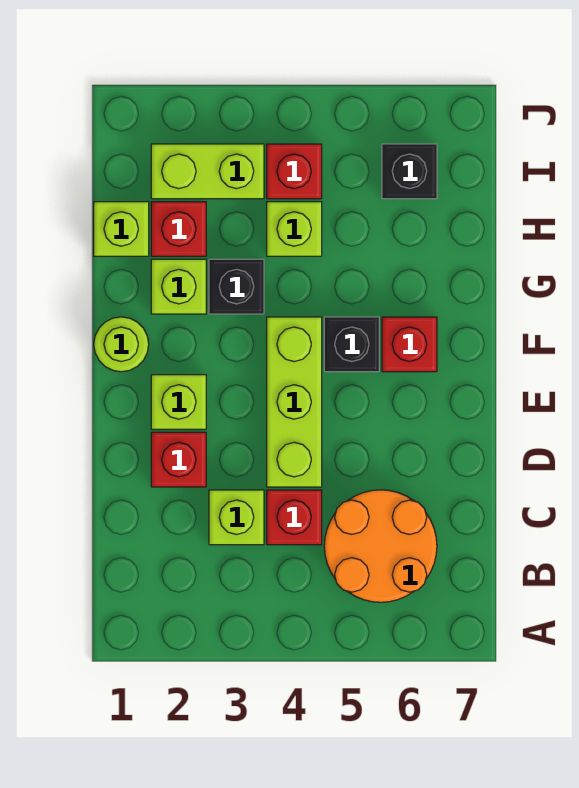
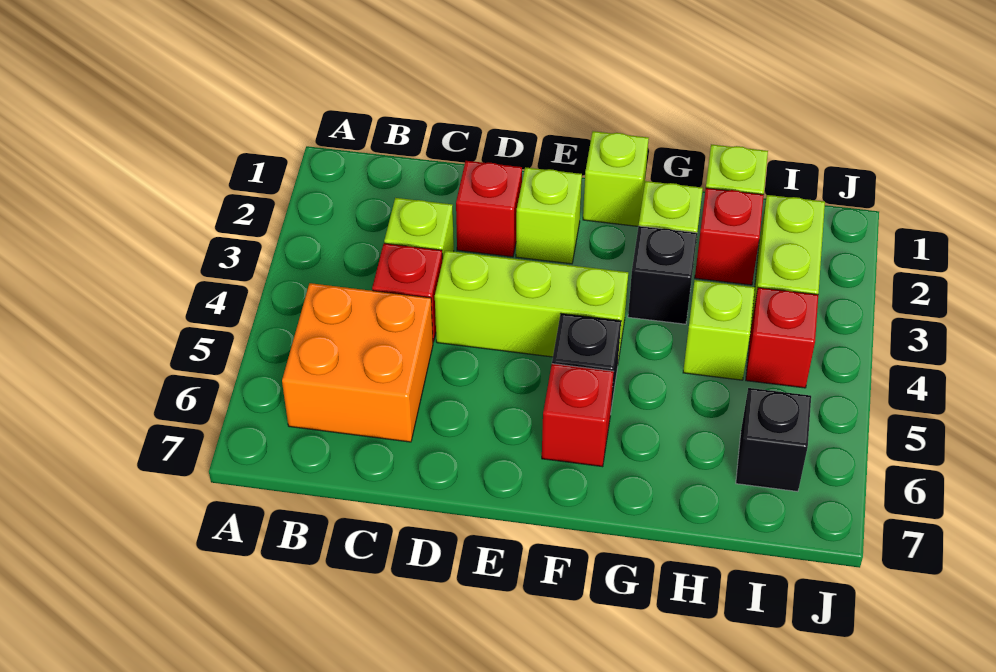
orange 2x2 round brick [324,490,437,602] -> orange 2x2 brick [282,283,433,442]
lime 1x1 round brick [94,317,149,372] -> lime 1x1 brick [583,131,649,226]

